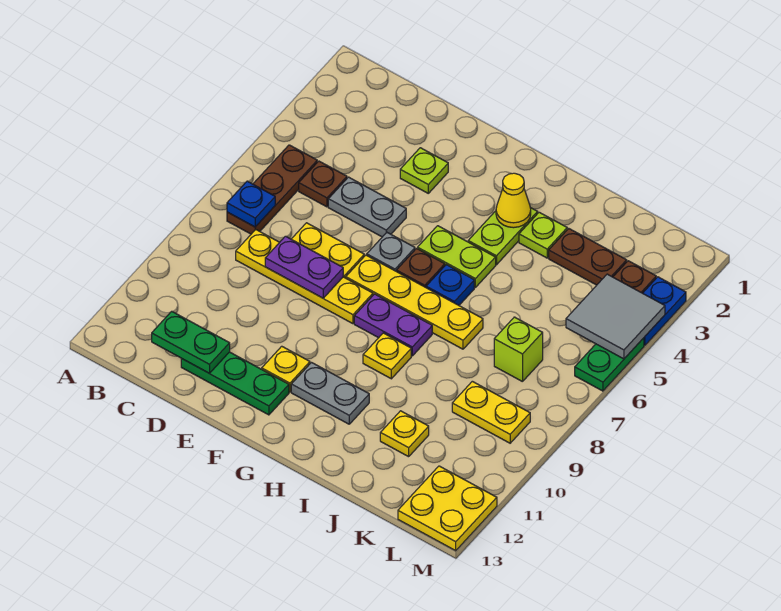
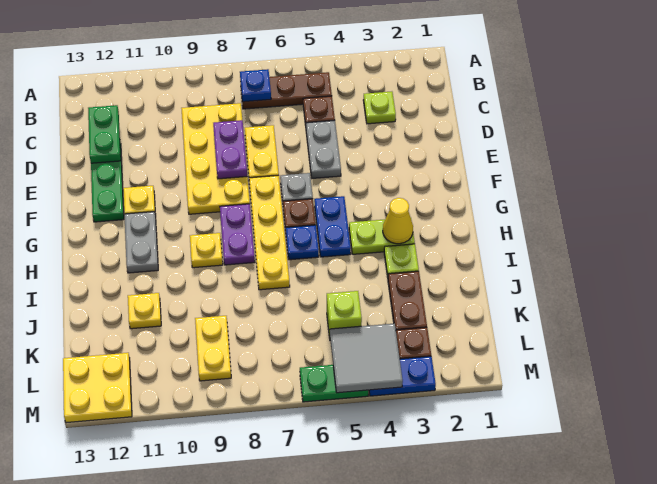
yellow 1x4 plate [236,230,373,324] -> yellow 2x4 plate [181,103,250,214]
lime 1x1 plate [400,148,448,193] -> lime 1x1 plate moved to [363,92,396,124]
lime 1x2 plate [418,226,496,287] -> blue 1x2 plate [314,196,351,257]
lime 1x1 brick [494,317,543,382] -> lime 1x1 brick moved to [327,291,362,338]

